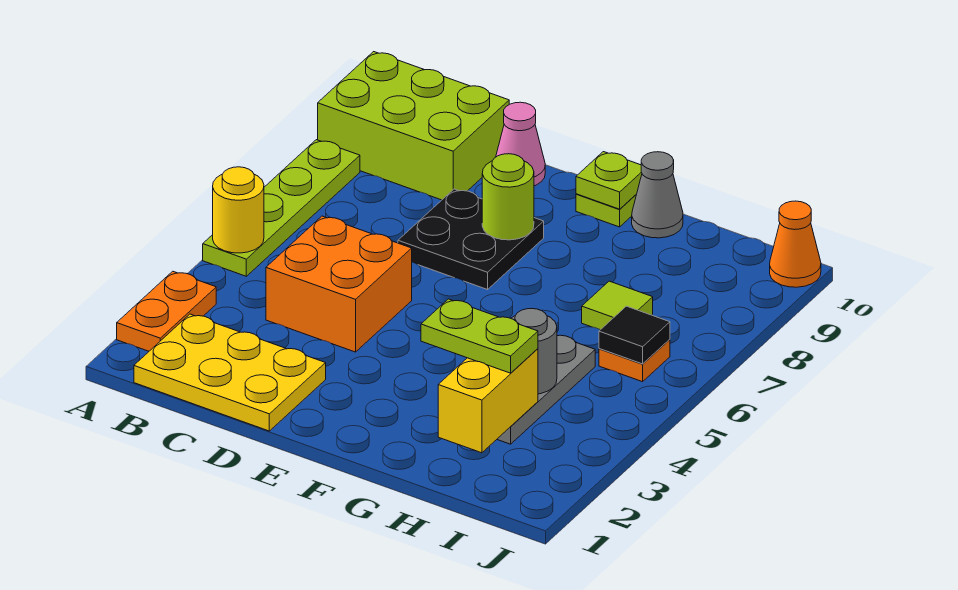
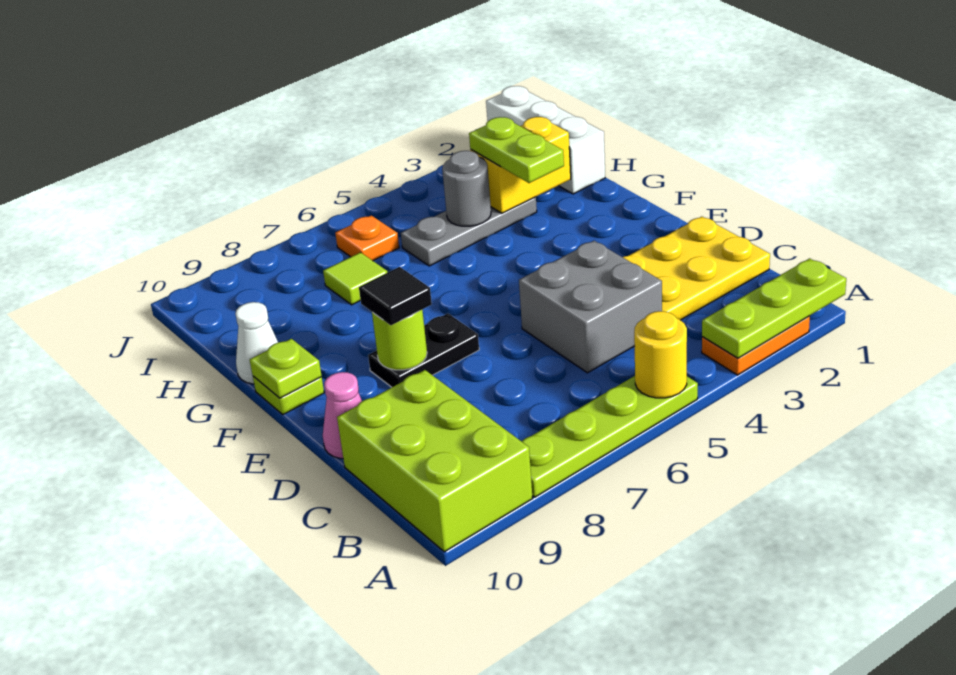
none -> lime 1x3 plate [702,258,846,358]
yellow 2x3 plate [134,314,326,431] -> yellow 2x3 plate turned to [623,217,770,320]
orange 2x2 brick [266,216,412,352] -> grey 2x2 brick [519,241,662,373]
black 2x2 plate [398,189,544,290] -> black 1x2 plate [368,314,479,387]
grey 1x1 cone [632,152,683,238] -> white 1x1 cone [235,302,278,384]
none -> white 1x3 brick [486,86,605,194]
black 1x1 tile [599,306,670,364] -> black 1x1 tile moved to [359,267,432,325]
orange 1x1 cone [770,201,821,287] -> none

